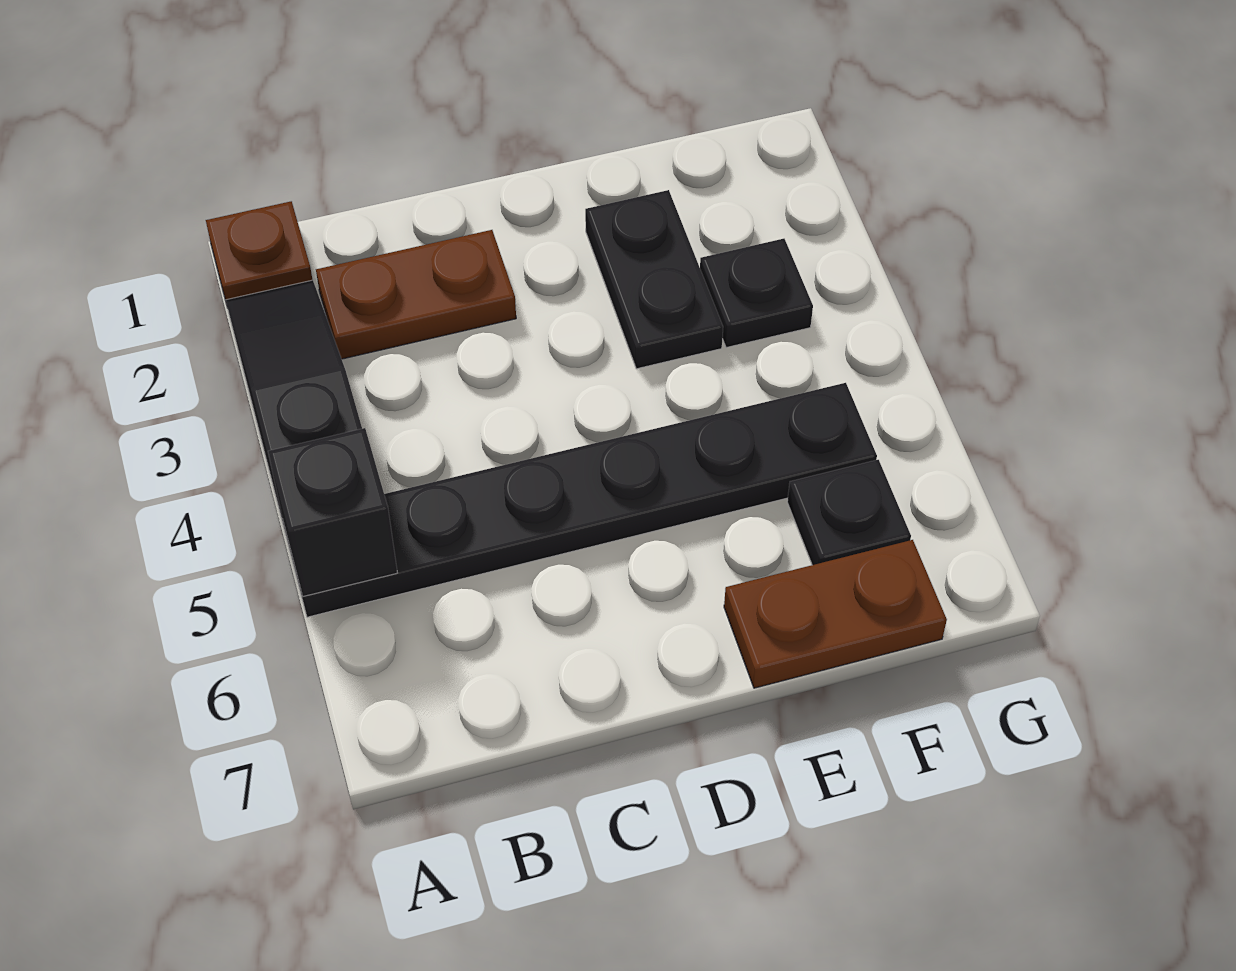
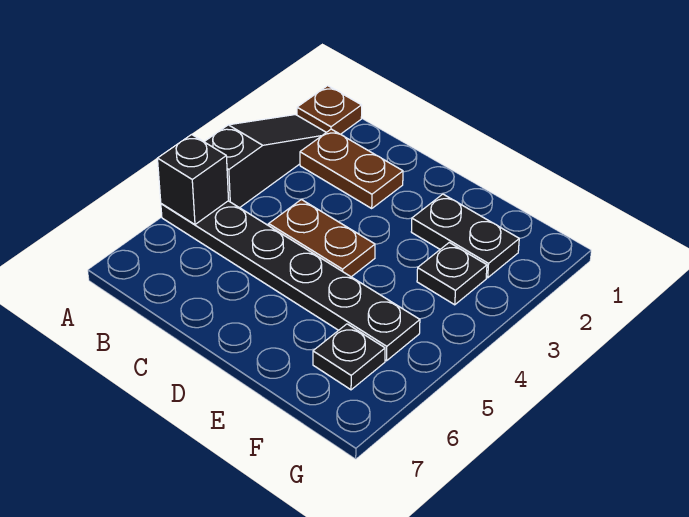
black 1x2 plate [585,190,723,369] -> black 1x2 plate turned to [411,194,519,278]
brown 1x2 plate [724,540,947,688] -> brown 1x2 plate moved to [269,200,375,277]

